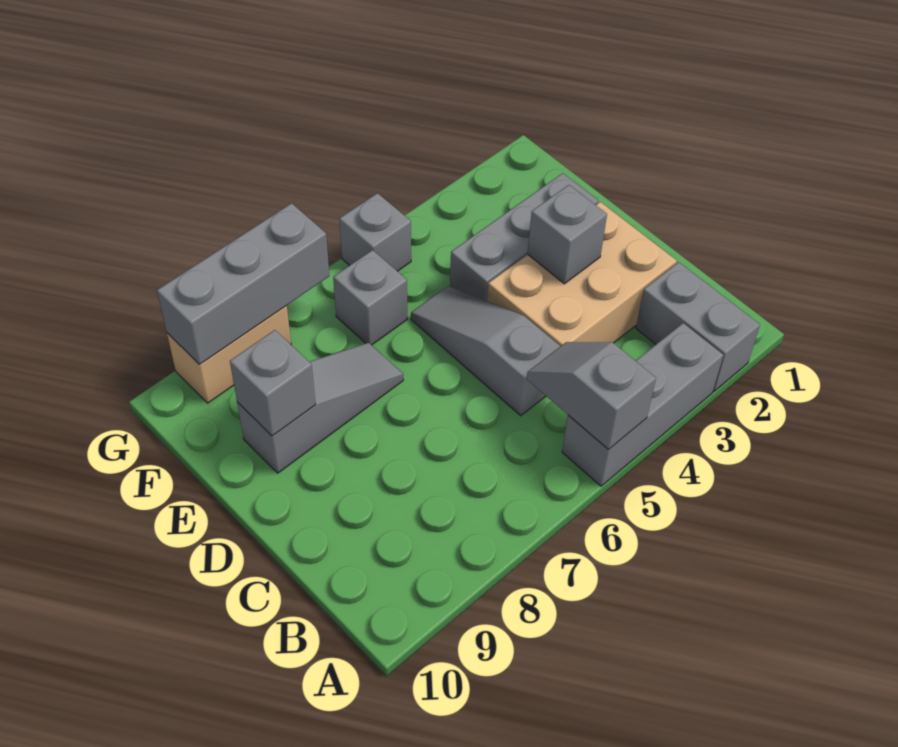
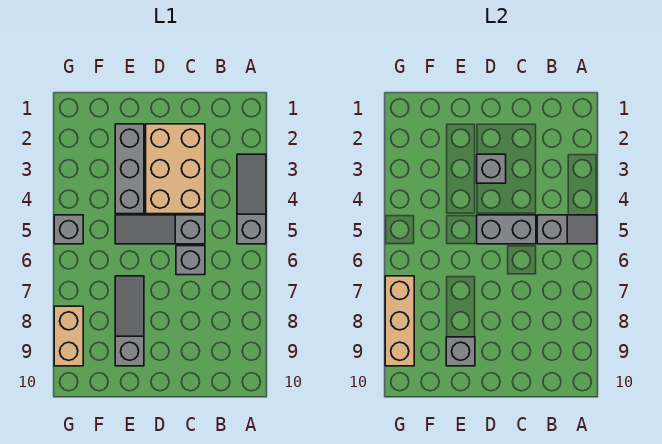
grey 1x2 brick [636,262,760,391] -> grey 1x2 brick moved to [477,215,536,244]
grey 1x3 brick [562,323,723,486] -> grey 1x3 slope [237,154,266,244]
grey 1x2 slope [527,342,656,449] -> grey 1x2 slope turned to [537,215,597,244]
grey 1x1 brick [333,250,407,345] -> grey 1x1 brick moved to [176,246,205,275]
grey 1x3 brick [157,203,329,364] -> tan 1x3 brick [385,276,414,366]

